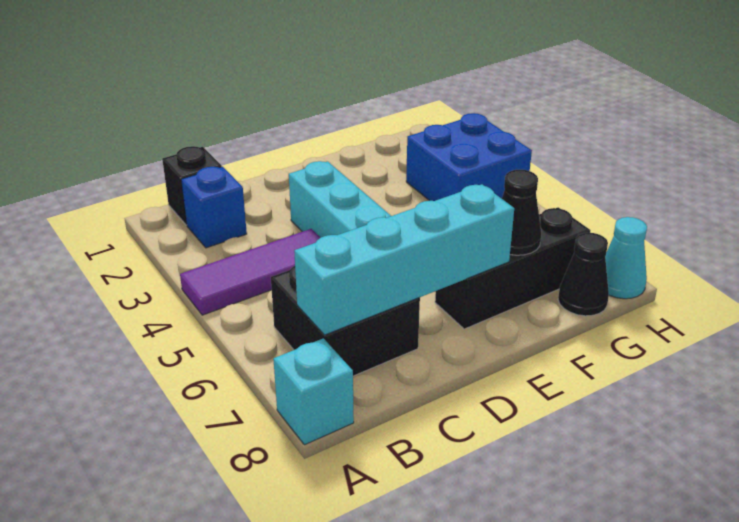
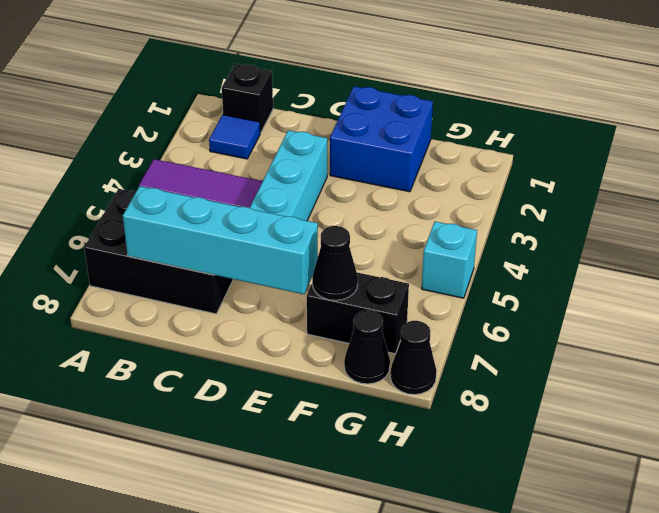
cyan 1x1 brick [273,338,354,445] -> cyan 1x1 brick moved to [422,222,477,298]
blue 1x1 brick [181,167,247,248] -> blue 1x1 tile [209,115,260,159]
black 2x2 brick [271,266,420,376] -> black 2x3 brick [84,189,233,314]
black 1x3 brick [435,207,591,329] -> black 1x2 brick [307,273,409,354]
blue 2x2 brick [406,113,532,201] -> blue 2x2 brick moved to [330,86,433,192]
cyan 1x1 cone [605,217,647,299] -> black 1x1 cone [390,321,437,395]

